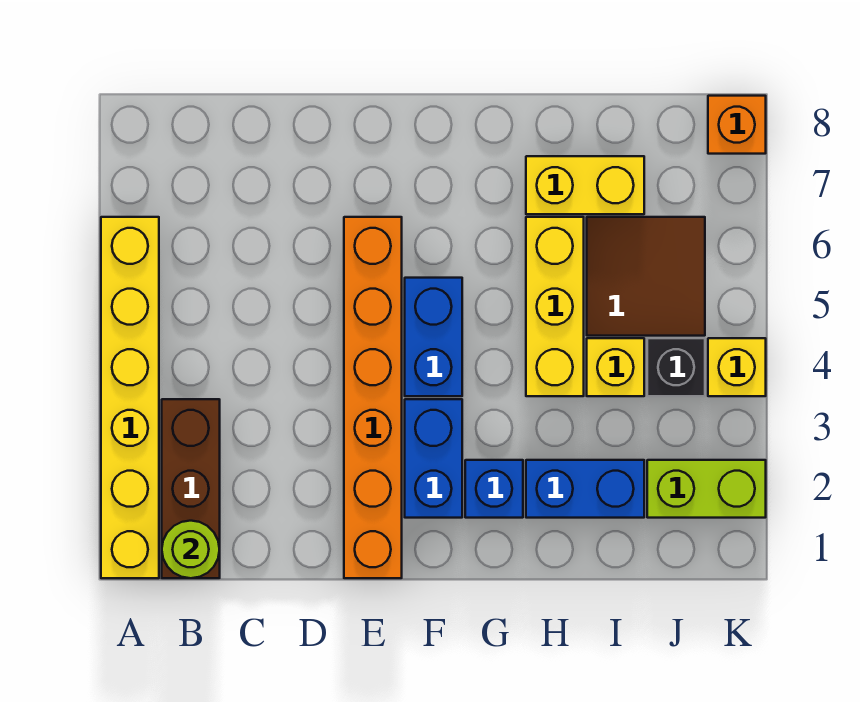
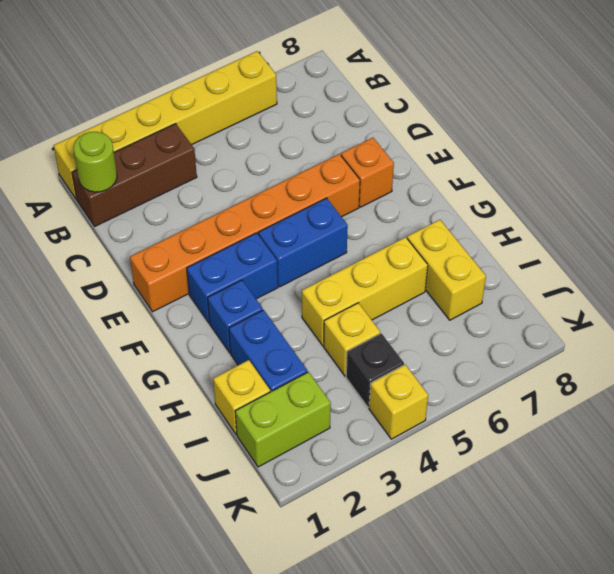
none -> yellow 1x1 brick [213,360,270,434]
brown 2x2 tile [587,217,705,336] -> none
lime 1x2 brick [647,460,766,518] -> lime 1x2 brick turned to [235,372,331,467]
orange 1x1 brick [708,96,766,154] -> orange 1x1 brick moved to [341,138,394,207]

